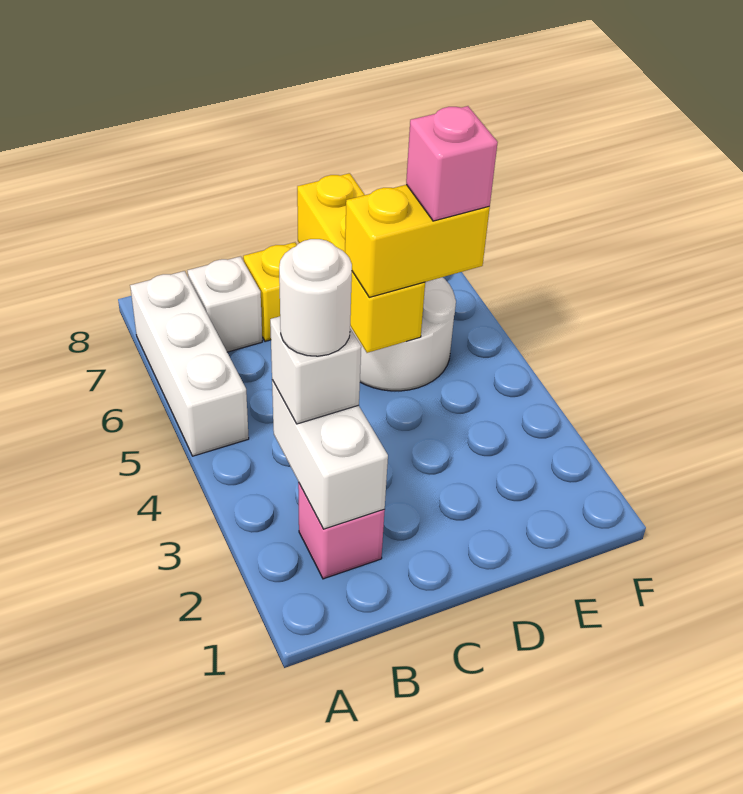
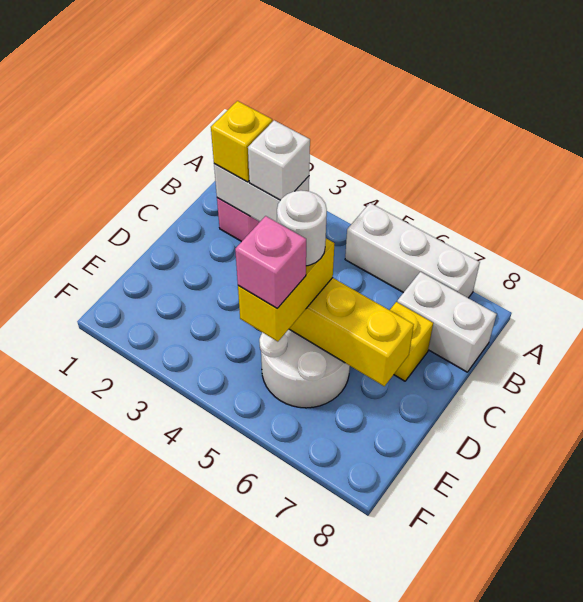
none -> yellow 1x1 brick [211,101,272,182]
white 1x1 round brick [279,239,352,356] -> white 1x1 round brick moved to [277,190,327,266]
white 1x1 brick [188,256,262,352] -> white 1x2 brick [397,272,497,372]

